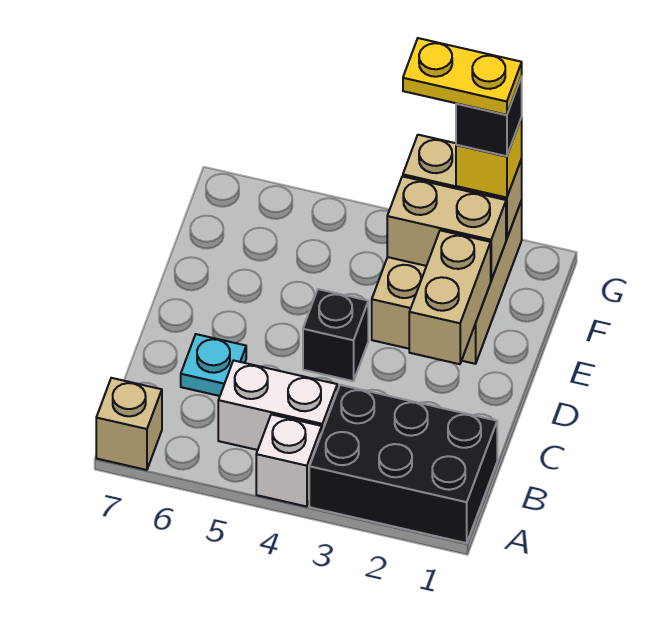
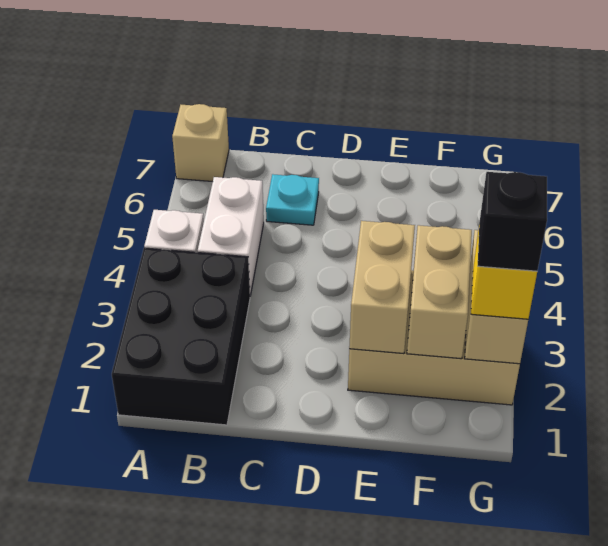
tan 1x2 brick [409,230,491,364] -> tan 1x2 brick turned to [349,221,415,354]
black 1x1 brick [303,289,368,381] -> none
yellow 1x2 plate [403,38,522,115] -> none

